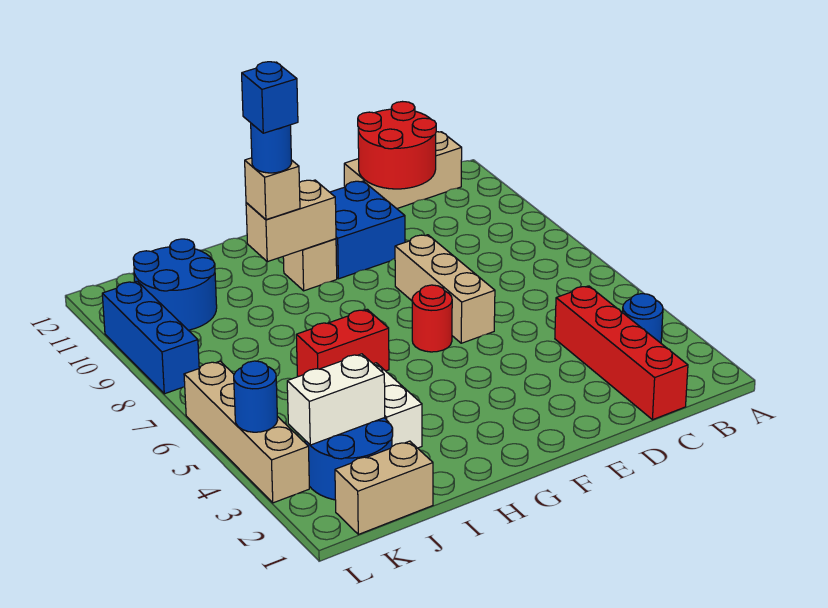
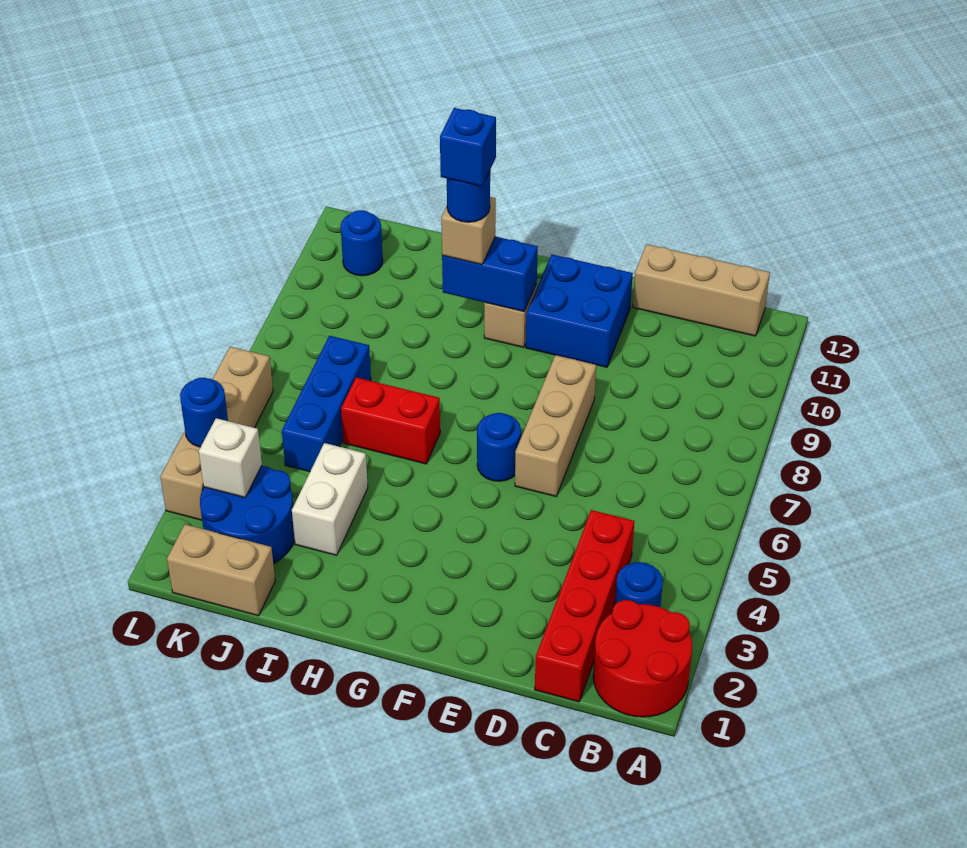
red 2x2 round brick [358,102,436,189] -> red 2x2 round brick moved to [593,600,692,717]
red 1x1 round brick [412,285,452,352] -> blue 1x1 round brick [477,413,521,481]
tan 1x2 brick [246,180,336,262] -> blue 1x2 brick [442,237,538,311]
white 1x2 brick [287,354,385,445] -> white 1x1 brick [199,418,262,497]
blue 2x2 round brick [133,239,217,330] -> blue 1x1 round brick [341,210,383,276]
blue 1x3 brick [102,281,199,394] -> blue 1x3 brick moved to [282,336,371,472]

